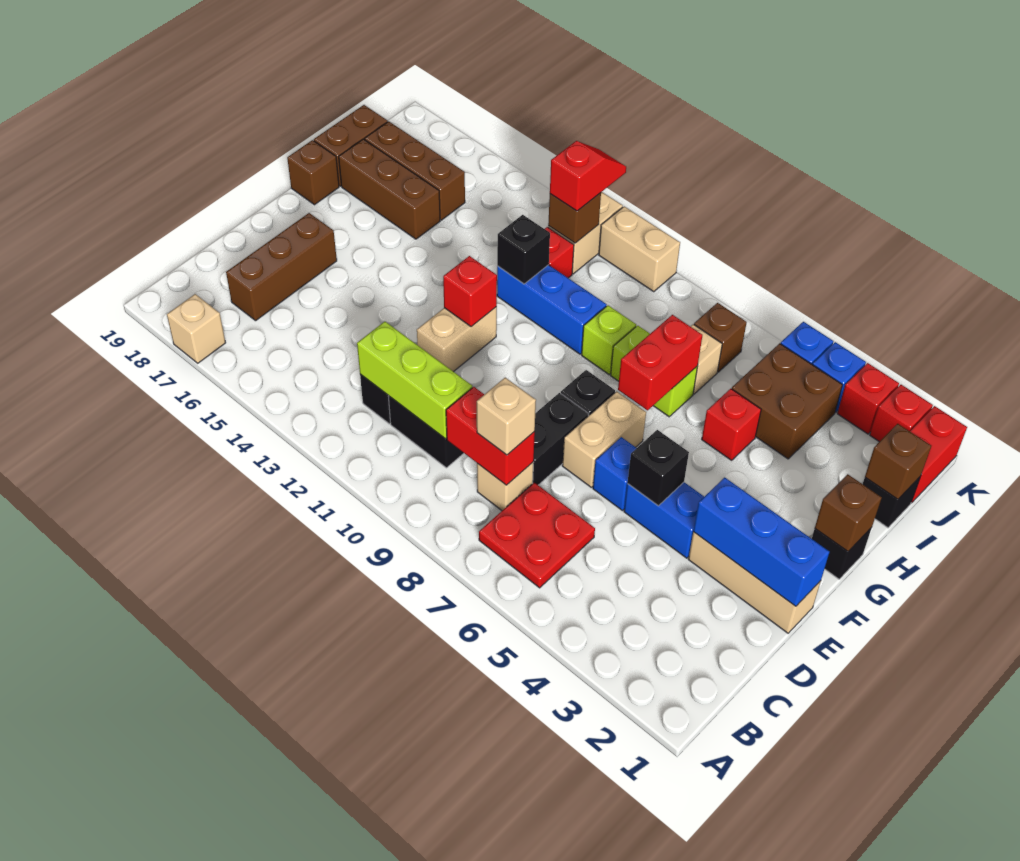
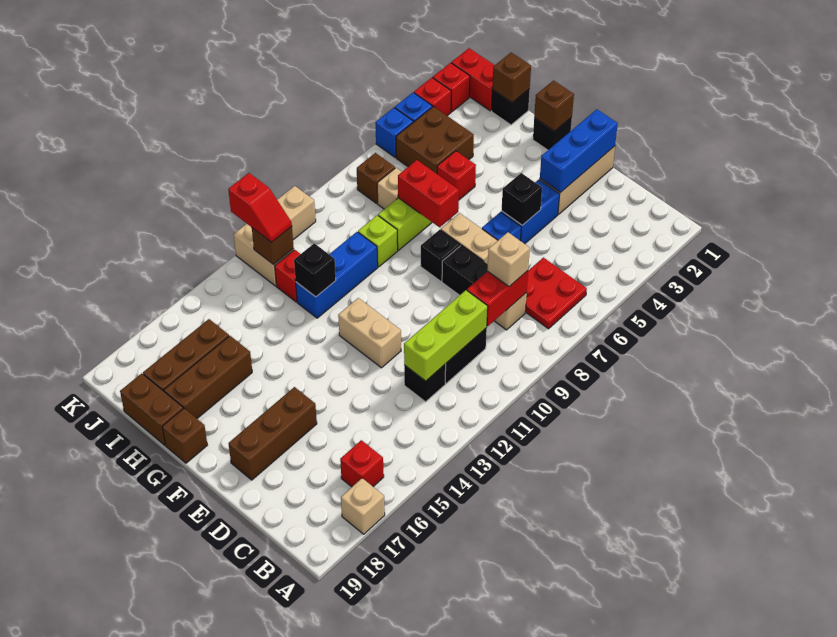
brown 1x3 brick [226,213,337,321] -> brown 1x3 brick turned to [228,387,317,480]
red 1x1 brick [443,256,497,327] -> red 1x1 brick moved to [340,440,384,487]
red 1x2 slope [550,141,626,211] -> red 1x2 slope turned to [228,173,292,242]

